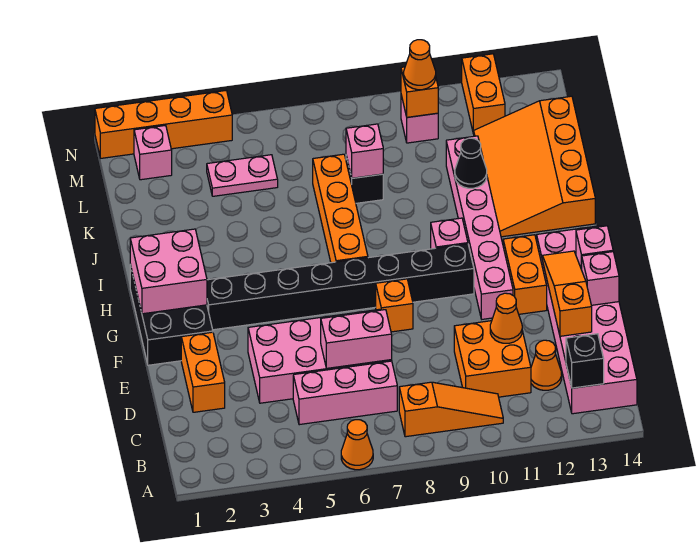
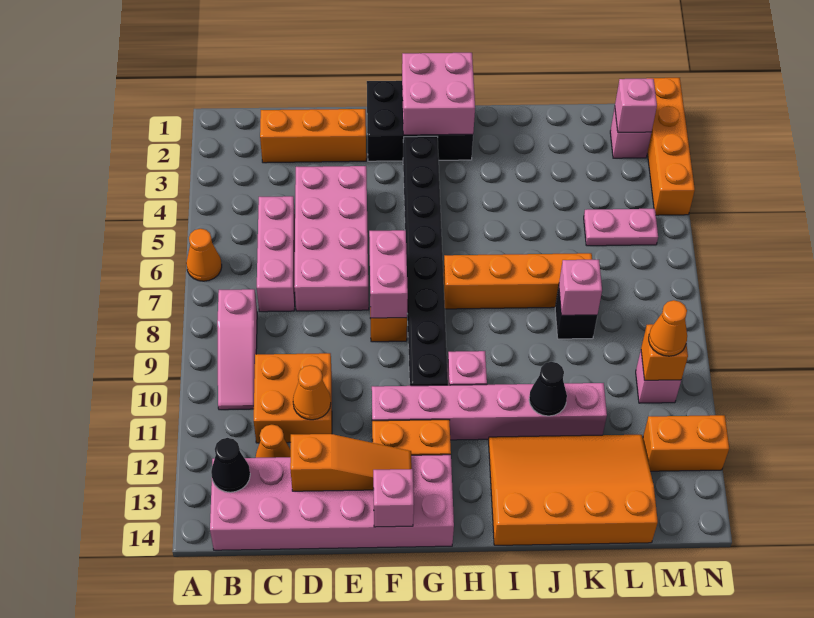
orange 1x3 slope [399,382,503,437] -> pink 1x3 slope [217,289,257,410]
black 1x1 brick [566,334,604,388] -> black 1x1 cone [211,438,250,492]
orange 1x2 brick [181,332,225,412] -> orange 1x3 brick [260,109,366,163]
pink 1x2 brick [321,310,392,368] -> pink 1x2 brick moved to [369,230,408,318]
pink 1x1 brick [582,252,619,305] -> pink 1x1 brick moved to [615,79,657,132]
pink 1x2 plate [207,155,278,196] -> pink 1x2 plate turned to [584,209,658,246]

